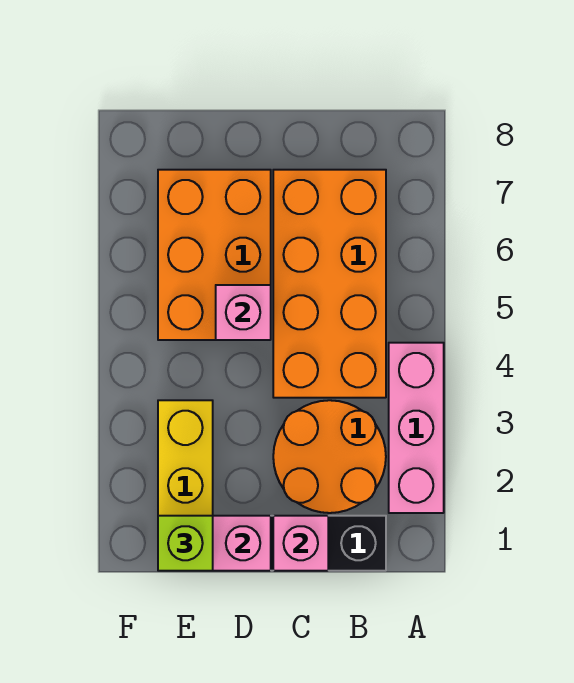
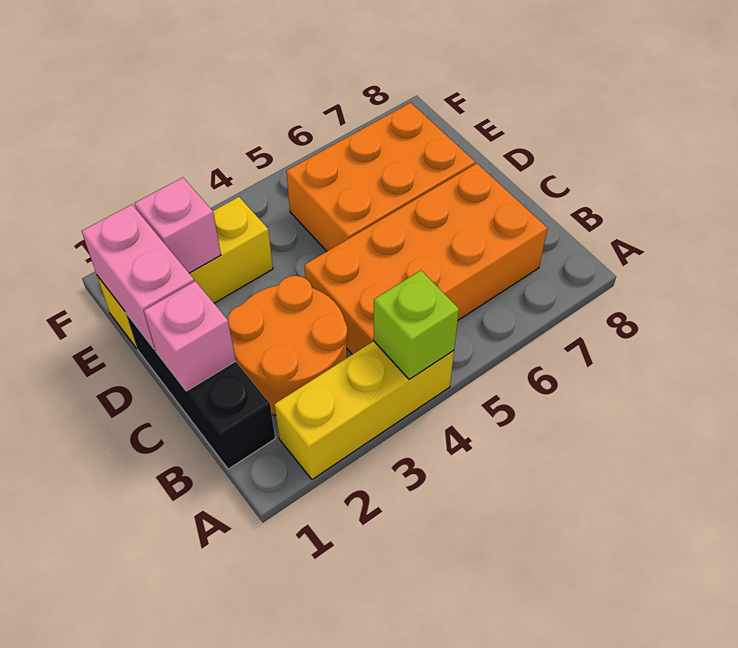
pink 1x3 brick [389,343,444,513] -> yellow 1x3 brick [274,341,454,480]
pink 1x1 brick [216,285,271,340] -> pink 1x1 brick moved to [135,177,221,273]
lime 1x1 brick [158,516,213,571] -> lime 1x1 brick moved to [374,270,459,380]

